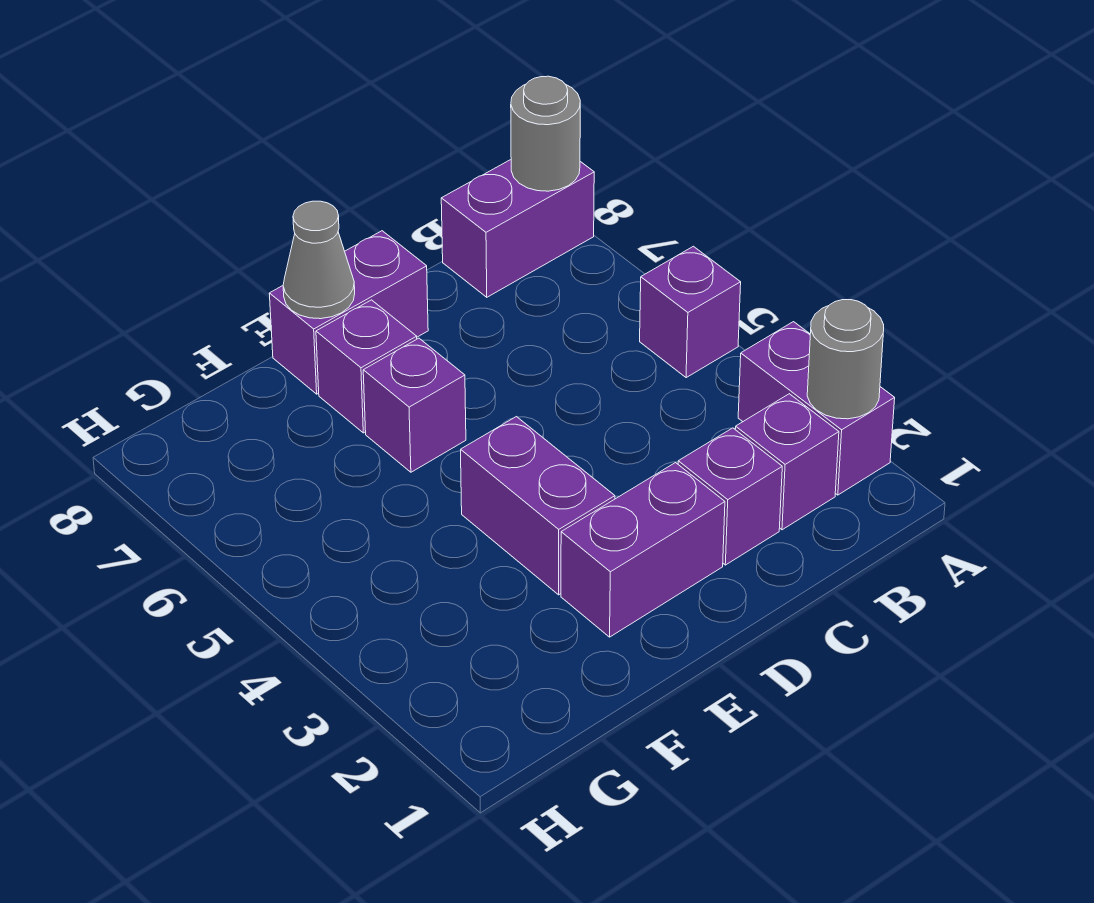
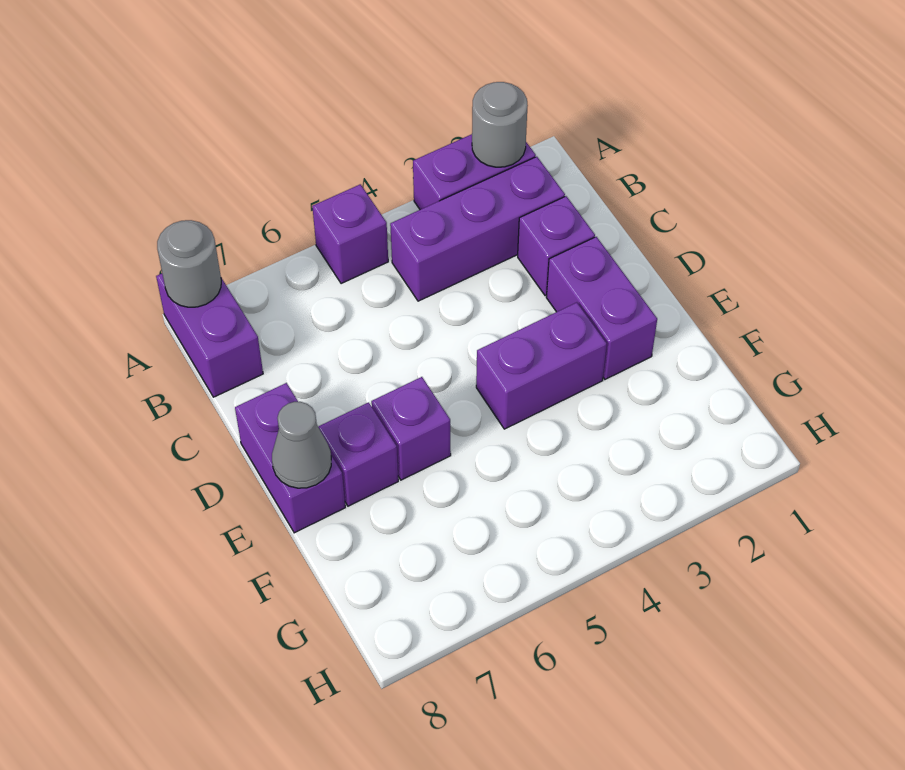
purple 1x1 brick [735,394,839,530] -> purple 1x3 brick [390,157,565,301]

